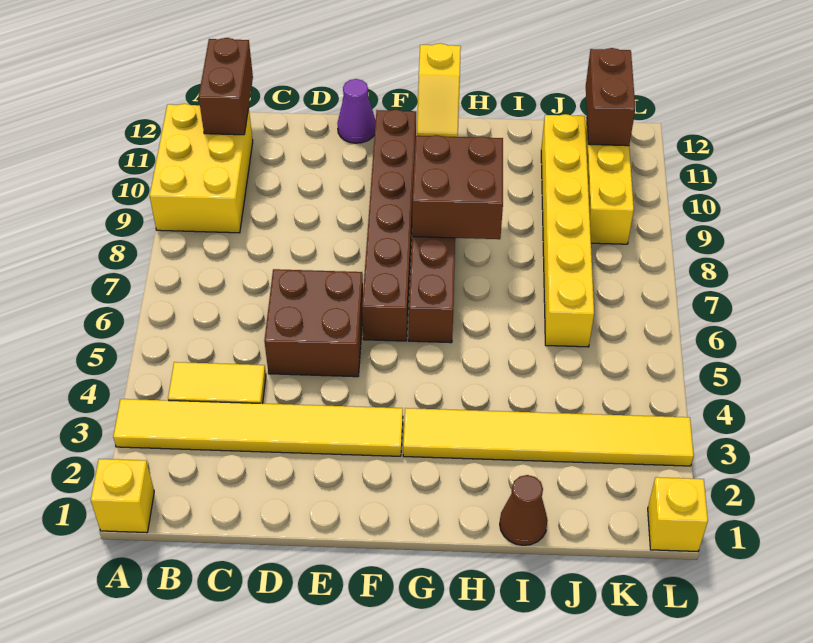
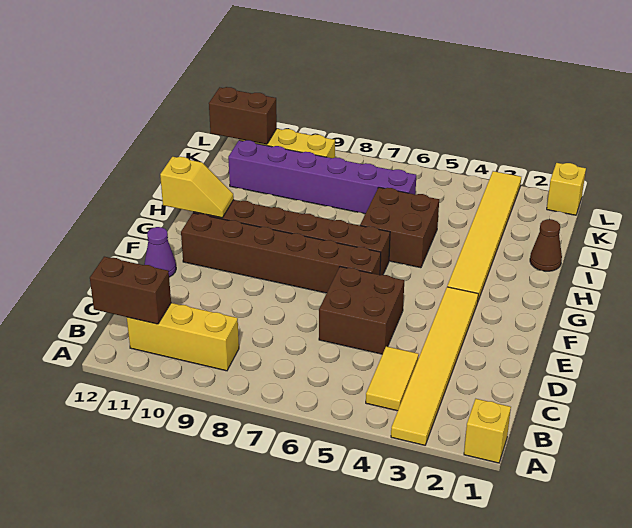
yellow 2x3 brick [150,104,253,233] -> yellow 1x3 brick [127,303,239,371]
brown 2x2 brick [412,135,503,239] -> brown 2x2 brick moved to [360,187,439,268]
yellow 1x6 brick [541,114,594,347] -> purple 1x6 brick [228,140,416,214]

